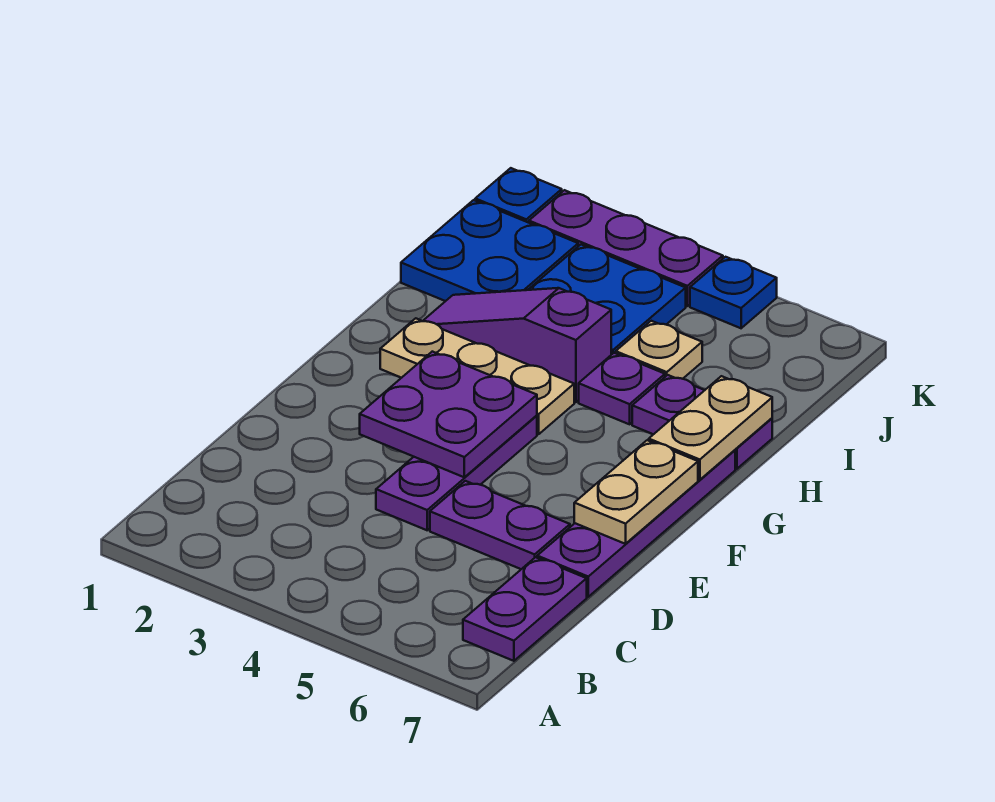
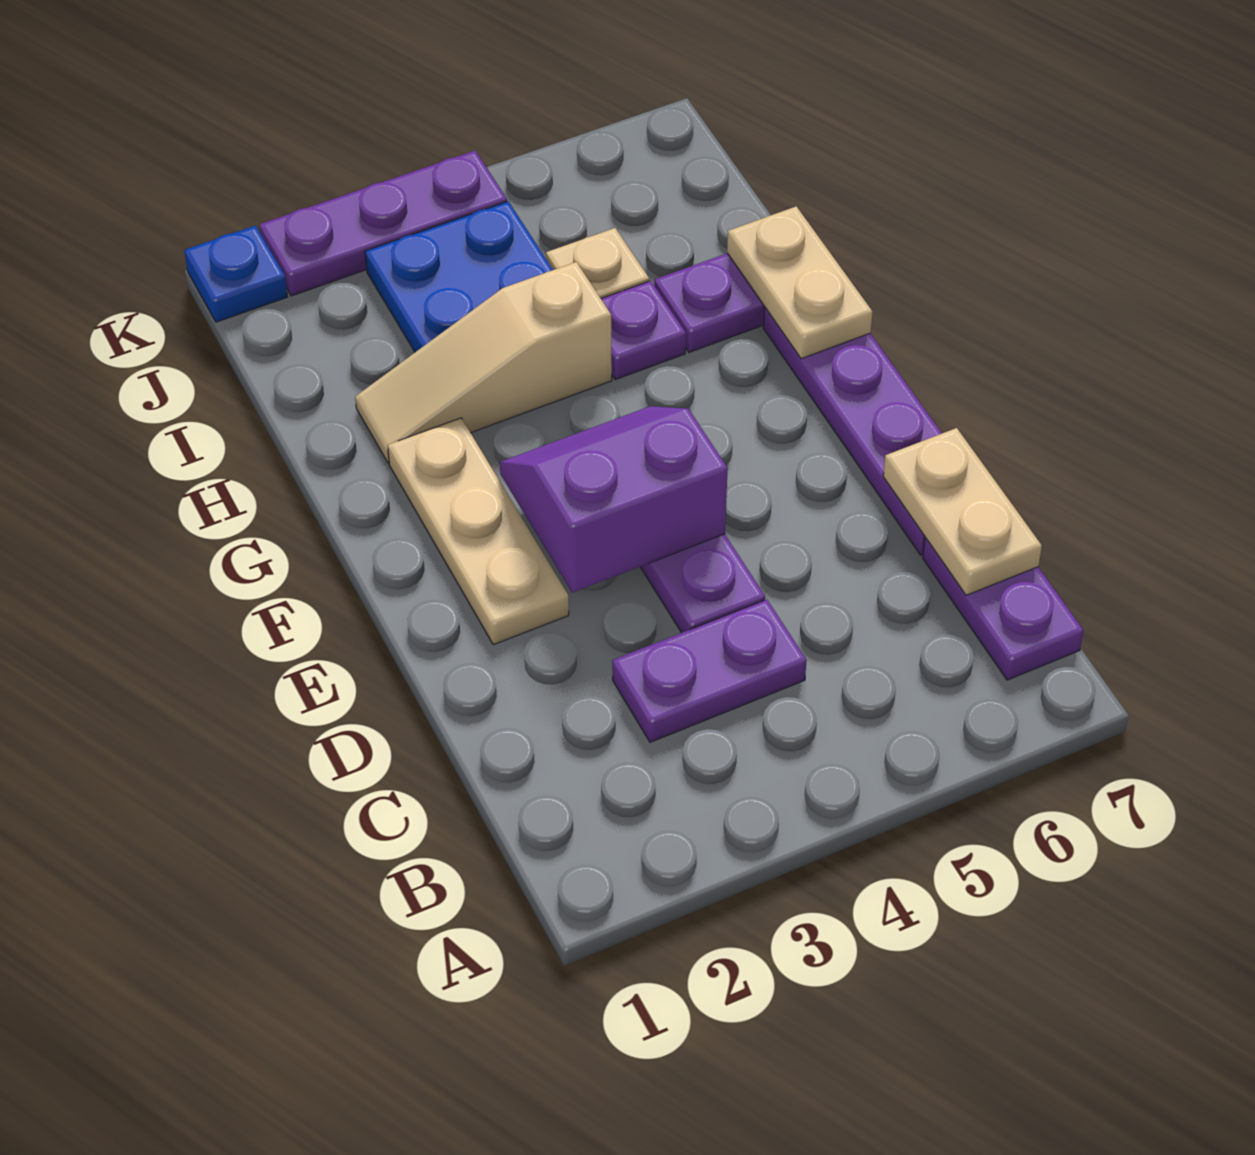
purple 1x2 plate [430,481,570,569] -> purple 1x2 plate moved to [612,600,807,742]
purple 2x2 plate [360,352,537,477] -> purple 2x2 slope [500,406,728,593]
tan 1x2 plate [574,440,698,544] -> tan 1x2 plate moved to [883,428,1042,595]
tan 1x3 plate [380,318,574,434] -> tan 1x3 plate turned to [388,418,569,645]
purple 1x3 slope [423,288,611,402] -> tan 1x3 slope [355,262,612,463]
blue 2x2 plate [401,200,578,301] -> none
blue 1x1 plate [690,257,777,328] -> none

